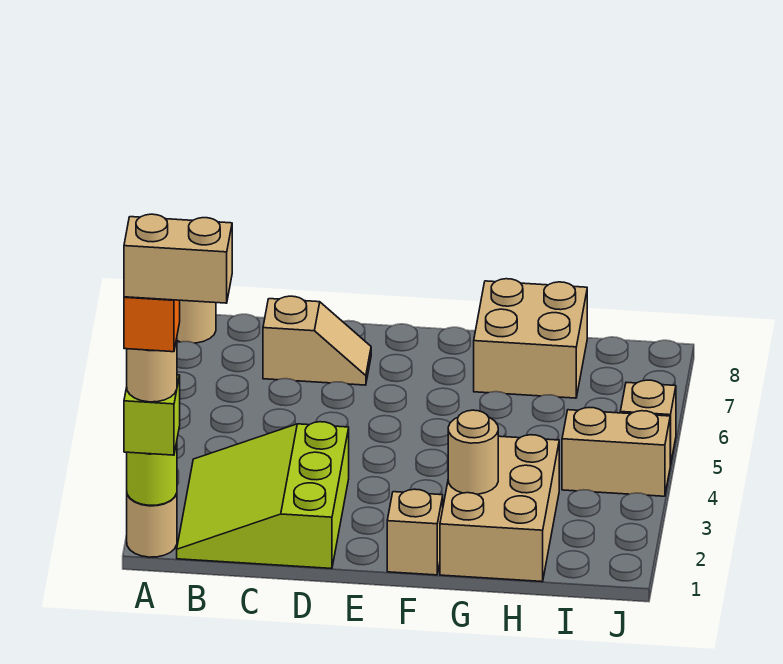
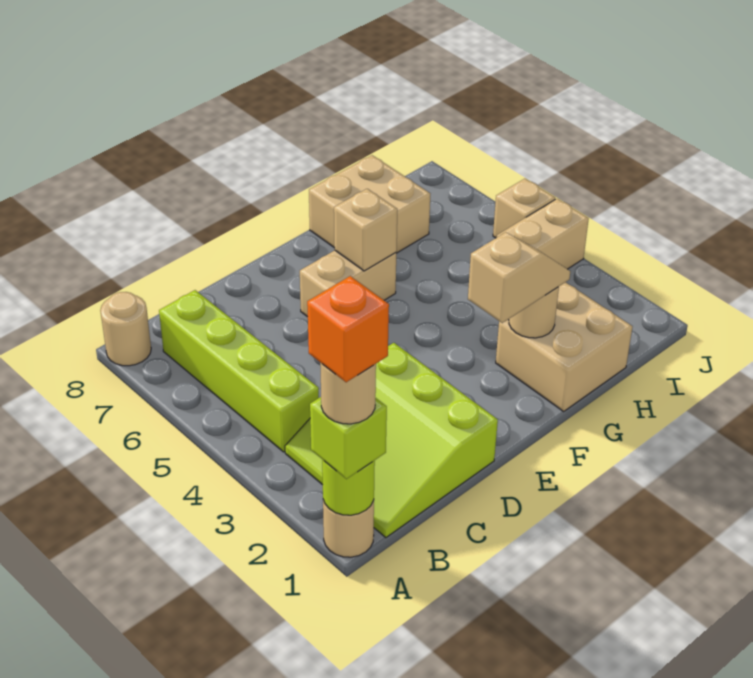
tan 1x2 brick [124,214,232,303] -> tan 1x2 brick moved to [300,250,396,317]
none -> lime 1x4 brick [159,290,319,452]
tan 1x2 slope [263,296,371,385] -> tan 1x2 slope moved to [468,232,570,323]
tan 1x1 brick [387,489,443,575] -> tan 1x1 brick moved to [334,189,398,271]
tan 2x3 brick [440,435,559,582] -> tan 2x2 brick [496,282,633,411]

